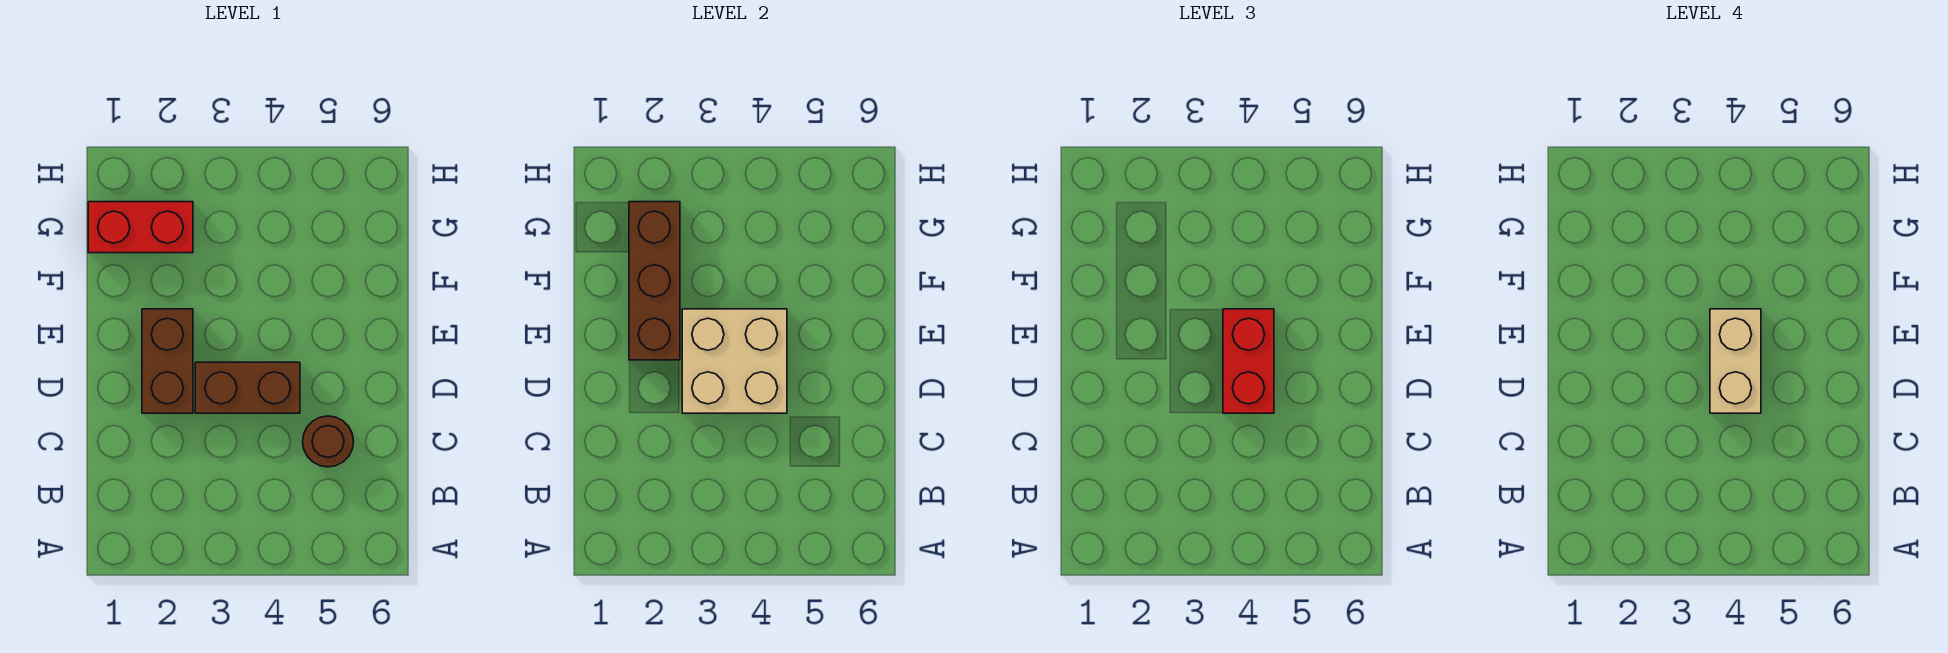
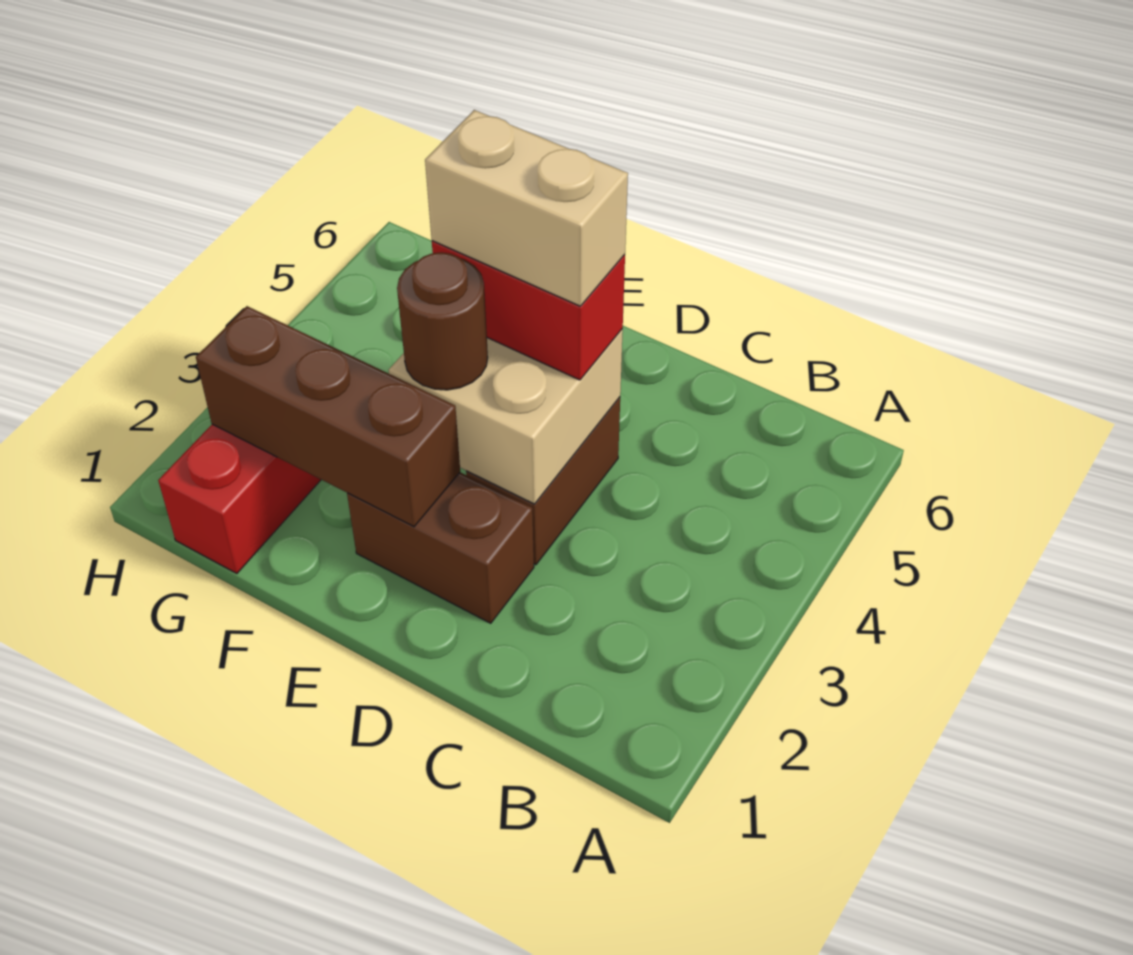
brown 1x1 round brick [303,416,354,467] -> brown 1x1 round brick moved to [397,252,488,390]

